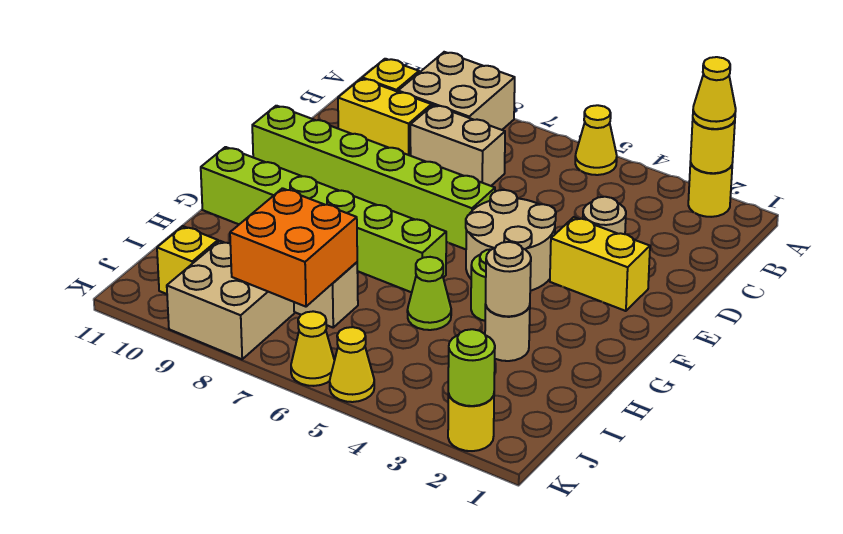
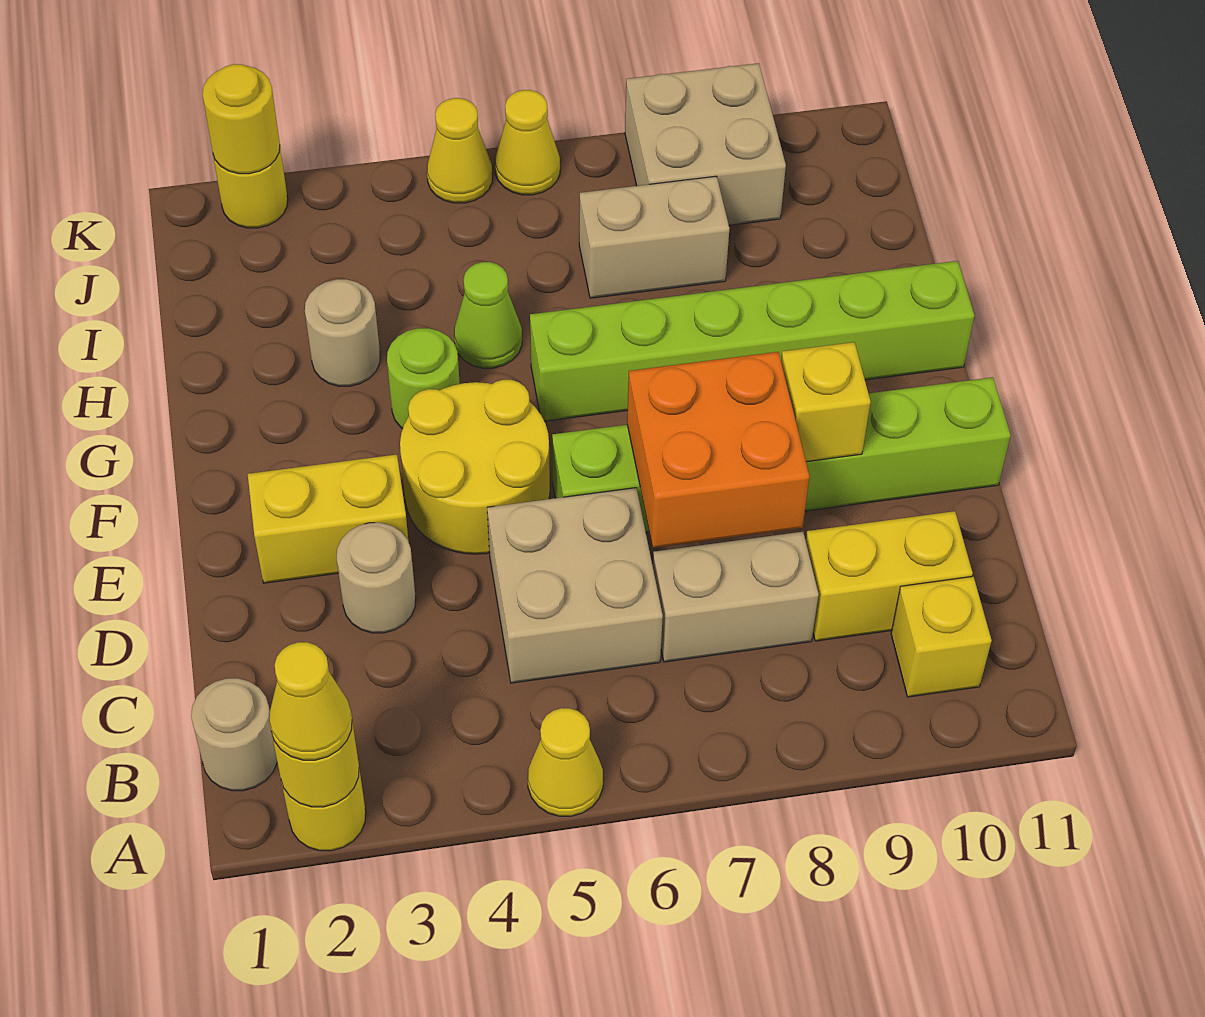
tan 2x2 brick [398,52,515,130] -> tan 2x2 brick moved to [487,488,663,683]
tan 2x2 round brick [466,190,556,291] -> yellow 2x2 round brick [400,380,550,554]
tan 1x1 round brick [486,242,531,316] -> tan 1x1 round brick moved to [191,678,277,791]
orange 2x2 brick [230,188,357,307] -> orange 2x2 brick moved to [627,352,809,548]
yellow 1x1 brick [157,226,218,294] -> yellow 1x1 brick moved to [781,342,871,462]
lime 1x1 round brick [448,329,495,406] -> yellow 1x1 round brick [203,64,280,174]

